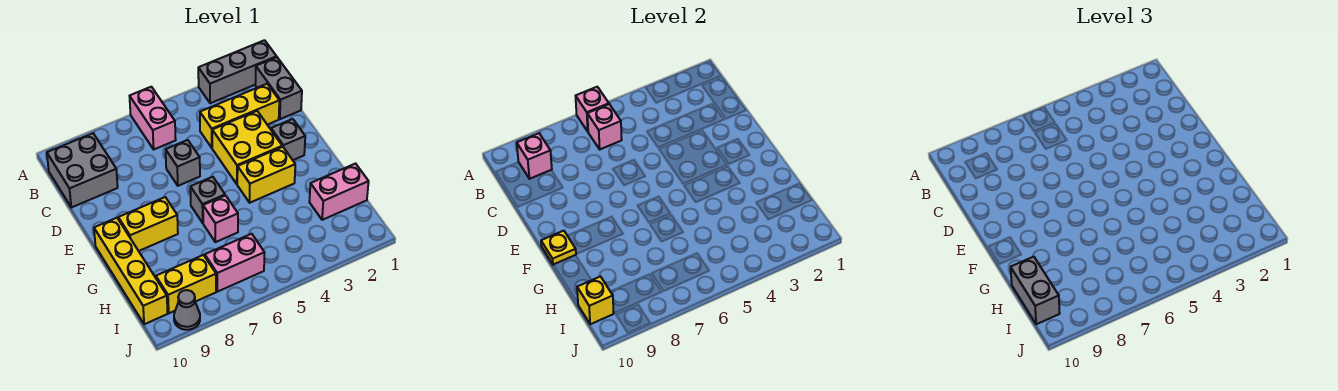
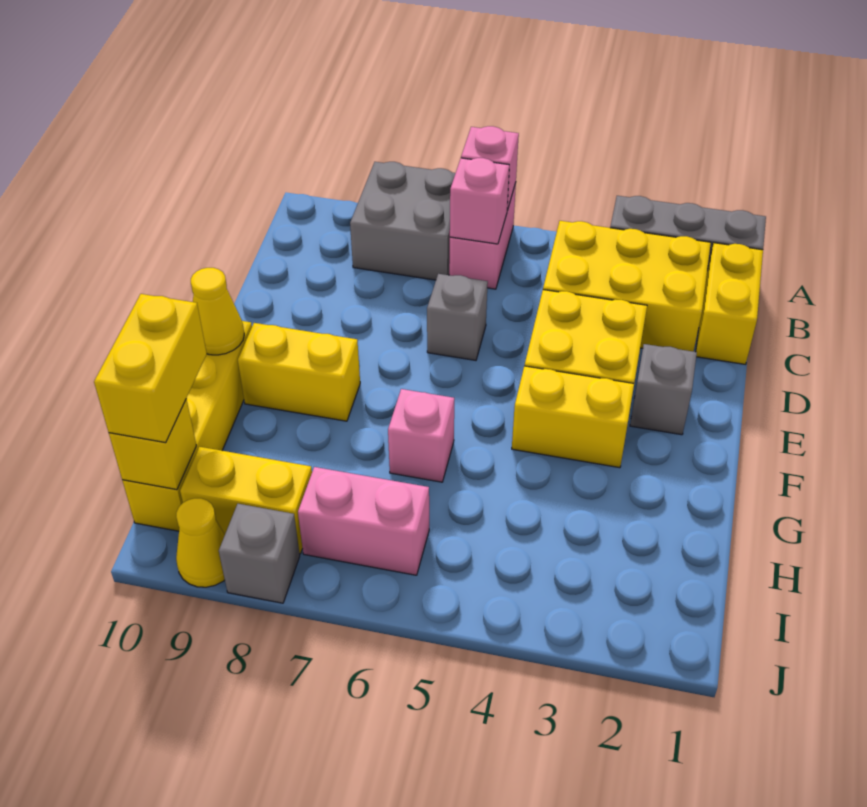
grey 1x2 brick [255,57,302,119] -> yellow 1x2 brick [696,243,763,364]
grey 2x2 brick [47,133,118,207] -> grey 2x2 brick moved to [350,162,455,280]
pink 1x1 brick [517,133,552,179] -> none
yellow 1x3 brick [200,84,279,148] -> yellow 2x3 brick [543,221,711,352]
grey 1x1 brick [190,177,225,223] -> grey 1x1 brick moved to [219,504,300,603]
yellow 1x1 plate [541,231,576,265] -> yellow 1x1 cone [191,268,244,355]
pink 1x2 brick [309,164,369,220] -> none
grey 1x2 brick [1011,257,1060,324] -> yellow 1x2 brick [94,294,207,443]
grey 1x1 cone [174,290,200,330] -> yellow 1x1 cone [176,498,225,587]

